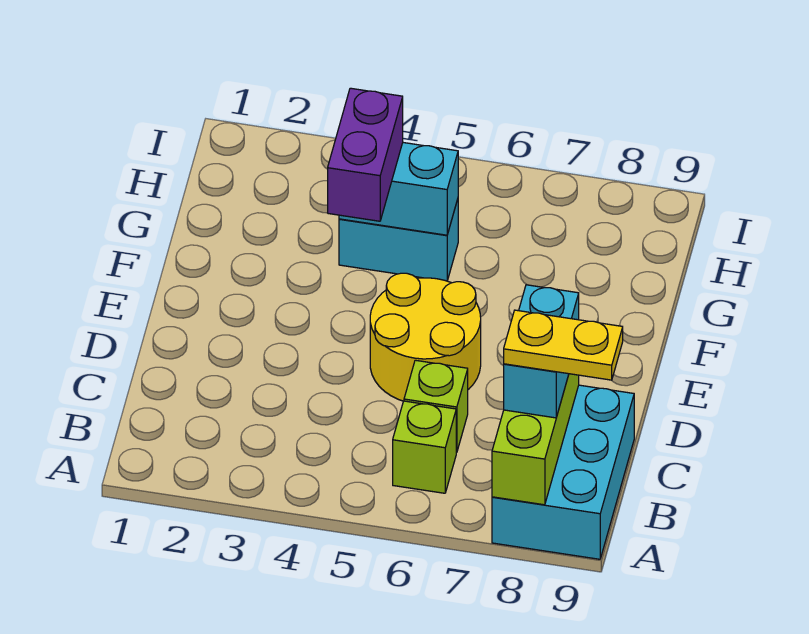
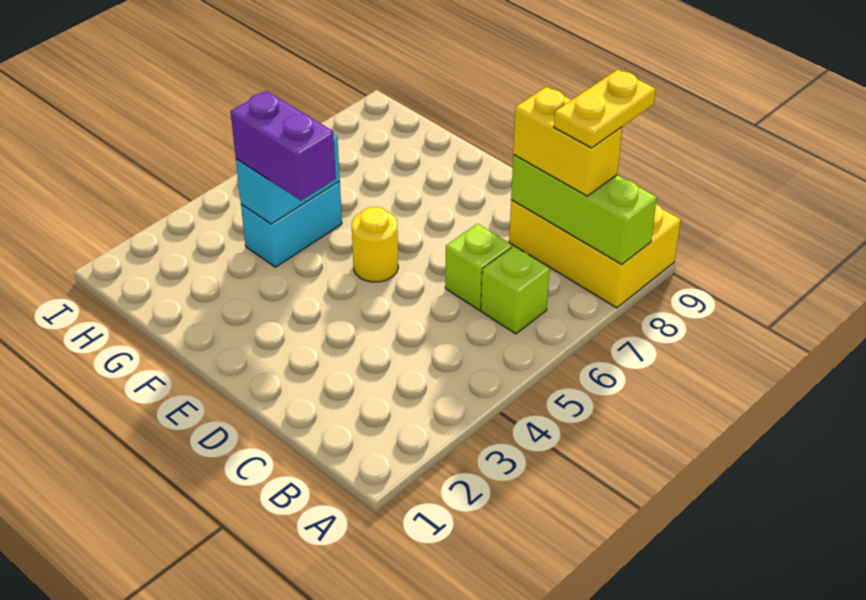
cyan 2x3 brick [492,385,634,559] -> yellow 2x3 brick [509,200,681,308]
cyan 1x2 brick [504,285,579,418] -> yellow 1x2 brick [513,87,622,196]
yellow 2x2 round brick [370,273,481,401] -> yellow 1x1 round brick [352,207,398,282]

